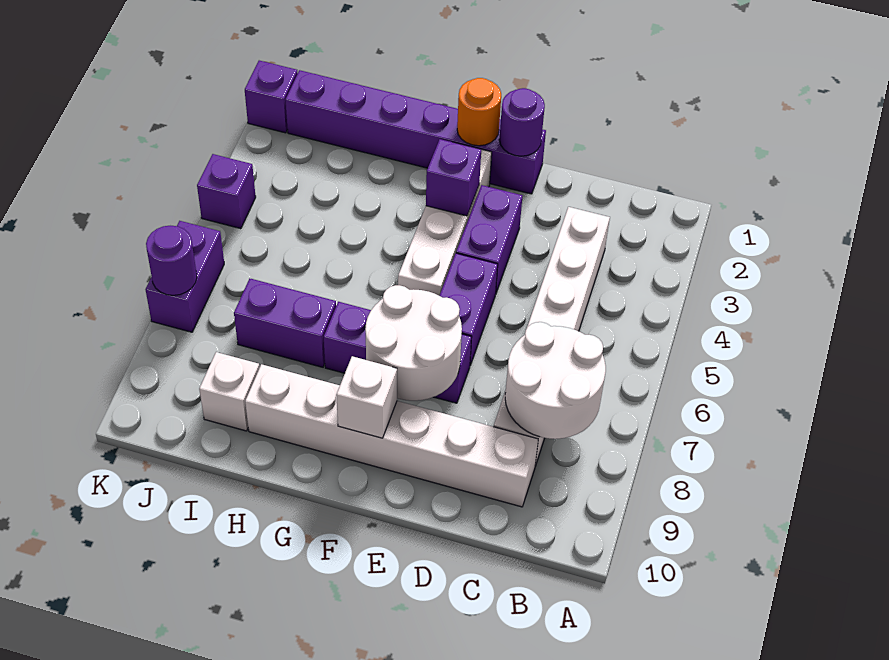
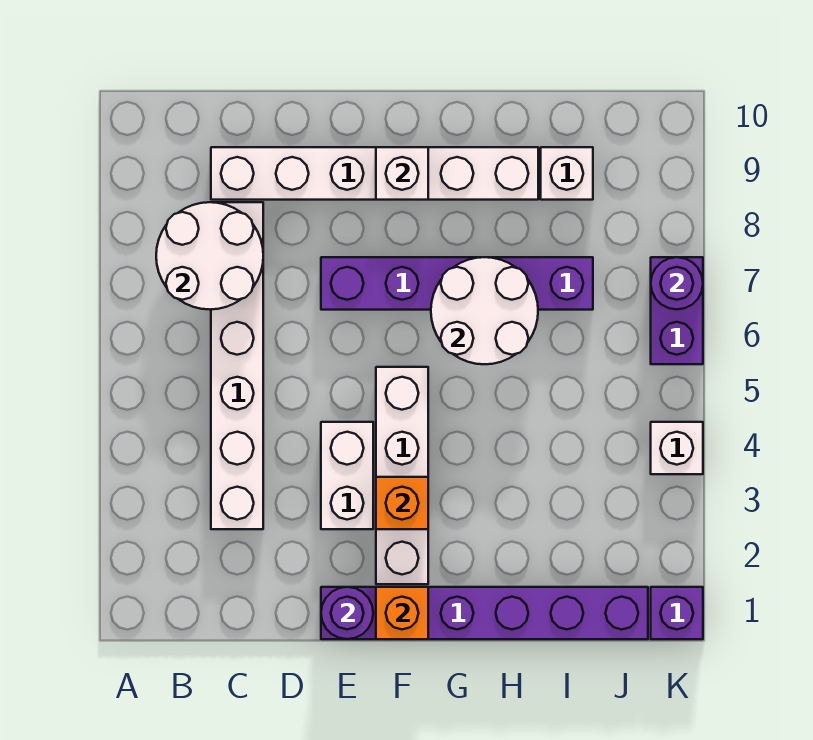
purple 1x2 brick [456,185,522,293] -> white 1x2 brick [321,422,373,529]
purple 1x2 brick [439,253,498,365] -> none
white 2x2 round brick [365,285,462,401] -> white 2x2 round brick moved to [431,257,538,364]
orange 1x1 round brick [457,78,501,146] -> orange 1x1 brick [376,587,428,639]
purple 1x1 brick [426,139,481,216] -> orange 1x1 brick [376,477,428,529]
purple 1x1 brick [197,154,256,229] -> white 1x1 brick [651,422,703,474]

